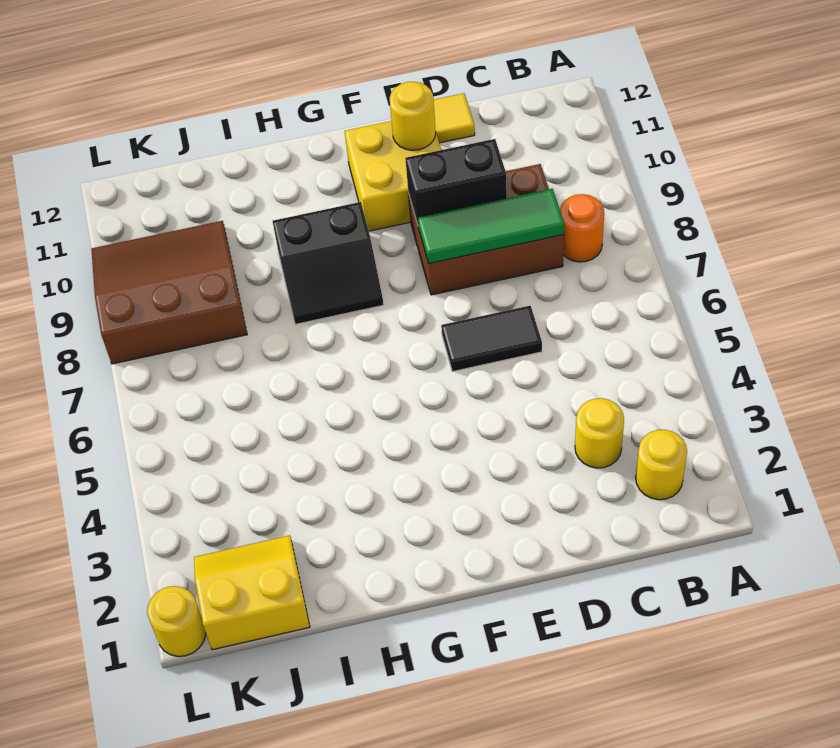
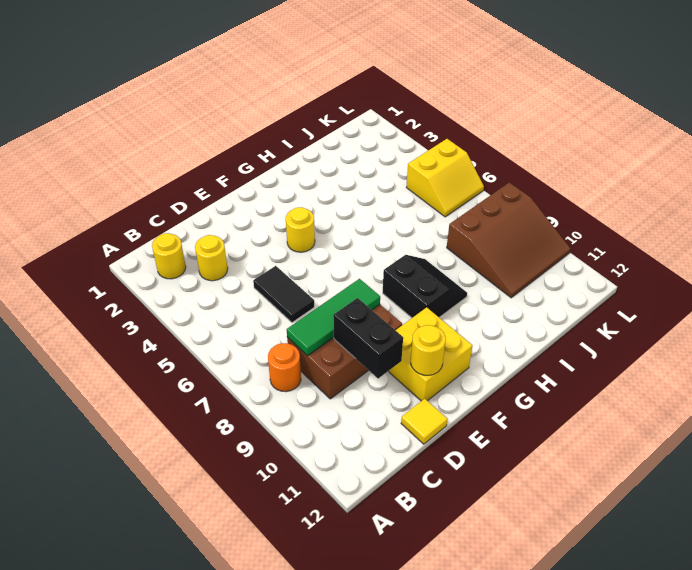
black 1x2 tile [441,306,542,371] -> black 1x2 tile turned to [253,266,314,323]
black 1x2 brick [405,139,507,225] -> black 1x2 brick turned to [333,298,403,379]
black 2x2 slope [273,202,384,324] -> black 2x2 slope turned to [383,255,467,318]
yellow 2x2 slope [194,535,310,650] -> yellow 2x2 slope moved to [406,139,484,217]
yellow 1x1 round brick [147,586,206,656] -> yellow 1x1 round brick moved to [286,207,315,252]

